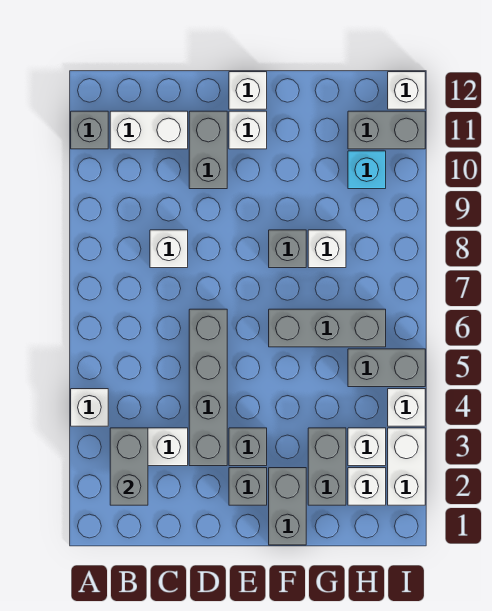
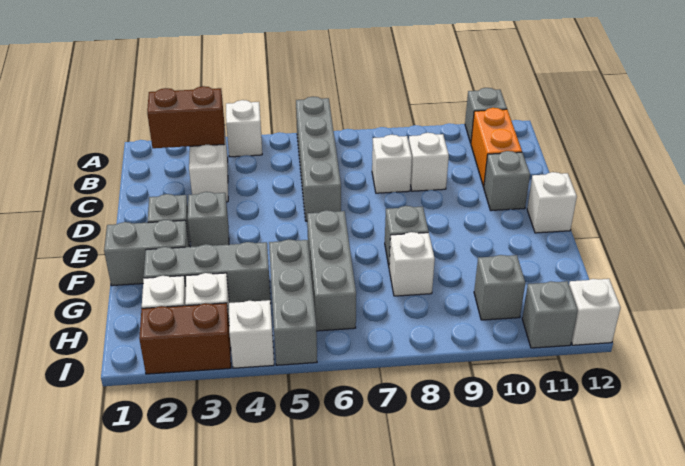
grey 1x2 brick [110,428,148,505] -> brown 1x2 brick [147,86,225,148]
white 1x2 brick [110,111,188,149] -> orange 1x2 brick [471,108,522,187]
grey 1x4 brick [189,309,227,466] -> grey 1x4 brick turned to [296,97,341,221]
grey 1x2 brick [189,111,227,189] -> grey 1x1 brick [484,151,530,211]
white 1x1 brick [229,111,267,149] -> white 1x1 brick moved to [409,133,449,191]
grey 1x2 brick [308,428,346,505] -> grey 1x3 brick [144,242,271,304]
grey 1x2 brick [348,349,425,387] -> grey 1x3 brick [269,239,317,365]
cyan 1x1 brick [348,151,386,189] -> grey 1x1 brick [474,255,525,320]
grey 1x2 brick [348,111,425,149] -> grey 1x1 brick [522,281,578,348]
white 1x2 brick [388,428,425,505] -> brown 1x2 brick [139,303,231,374]

